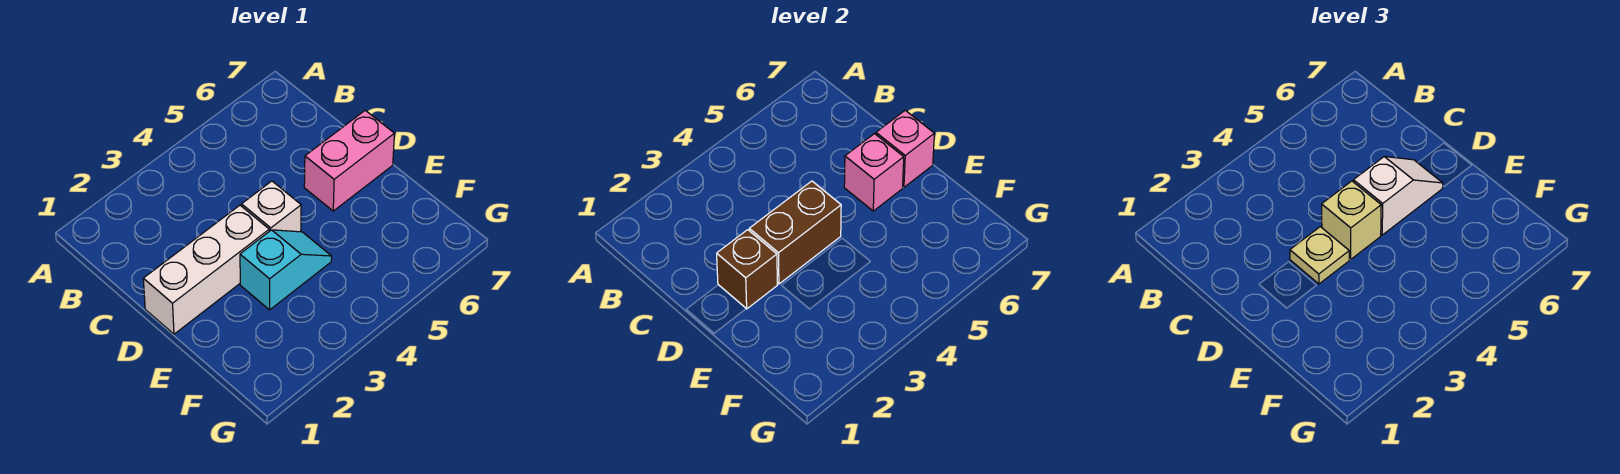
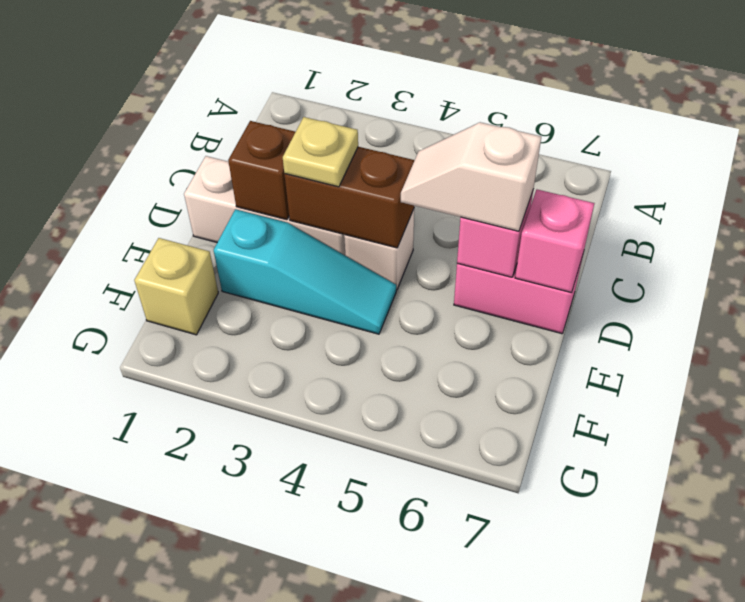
tan 1x1 brick [1322,181,1381,259] -> tan 1x1 brick moved to [134,238,218,335]
white 1x2 slope [1353,157,1443,235] -> white 1x2 slope turned to [401,122,541,231]
cyan 1x2 slope [240,230,332,310] -> cyan 1x3 slope [214,209,396,334]

